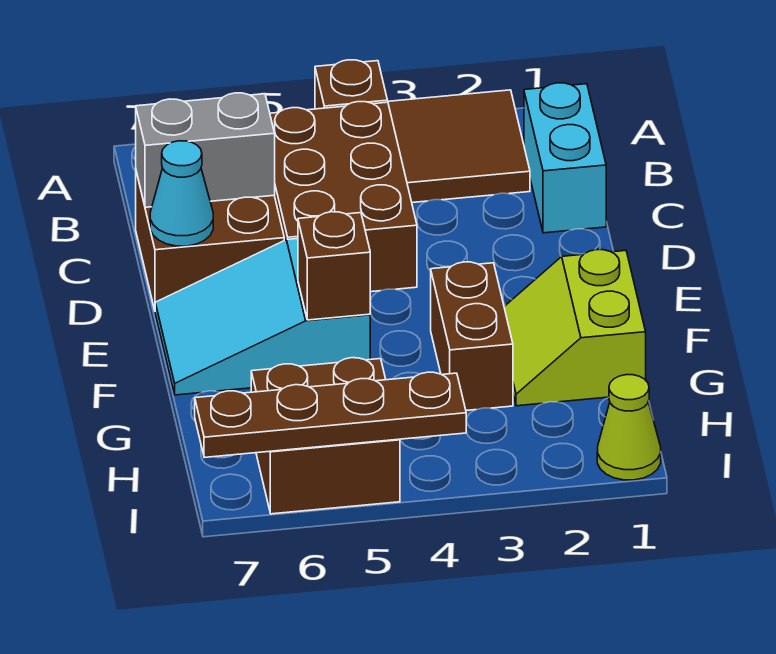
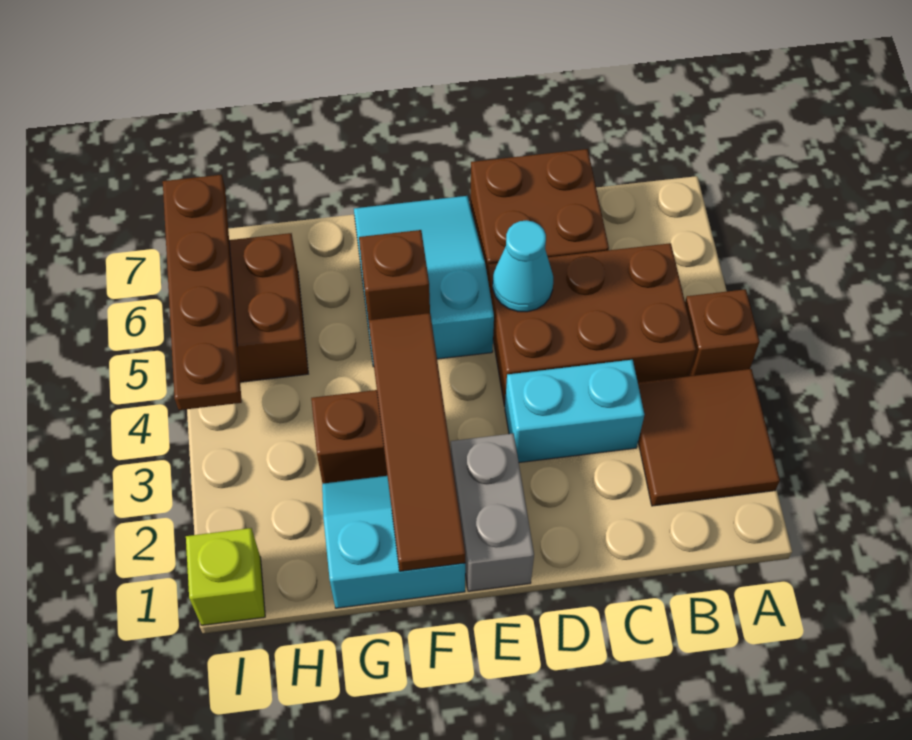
cyan 1x2 brick [524,83,606,233] -> cyan 1x2 brick moved to [505,360,645,463]
grey 1x2 brick [136,93,275,207] -> grey 1x2 brick moved to [451,433,534,591]
cyan 1x1 cone [150,141,213,246] -> cyan 1x1 cone moved to [493,220,553,312]
lime 2x2 slope [504,250,646,406] -> cyan 2x2 slope [322,476,465,608]
none -> brown 1x4 tile [369,313,465,571]
lime 1x1 cone [597,375,661,480] -> lime 1x1 brick [186,528,265,625]

